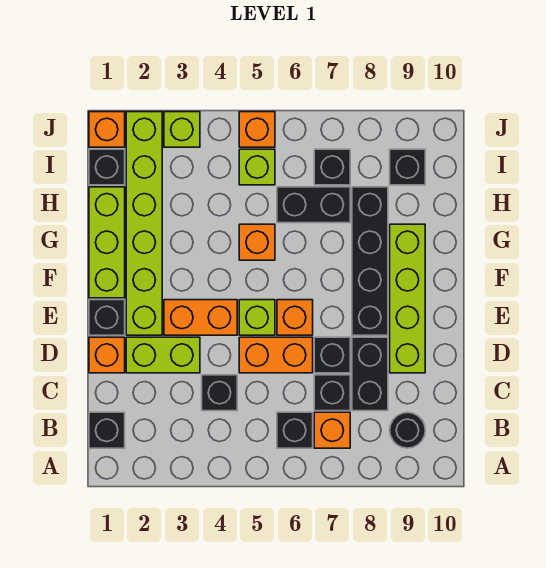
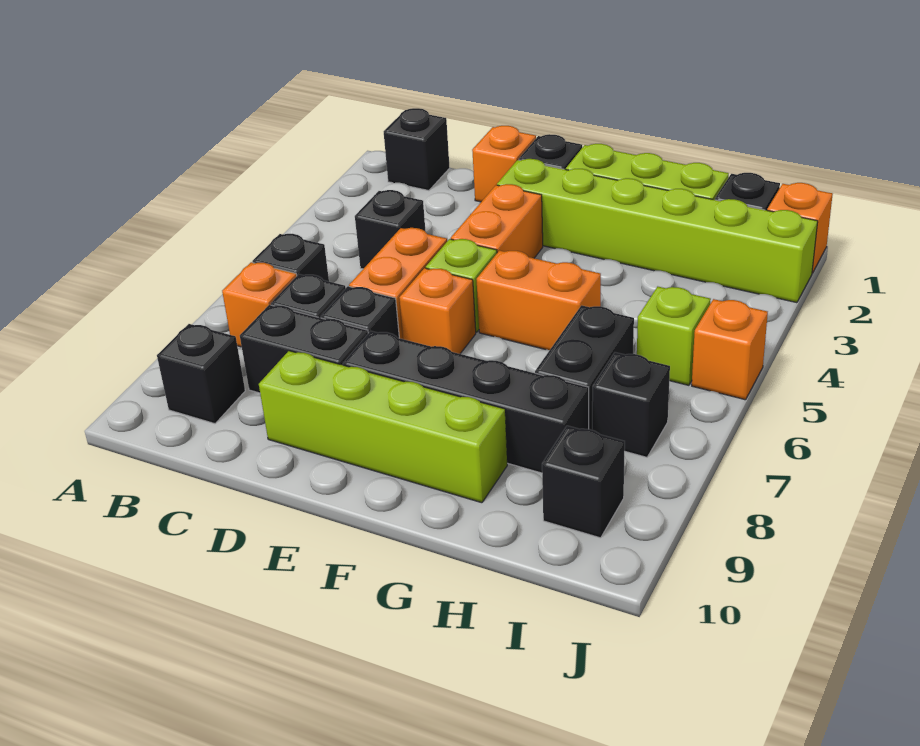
black 1x1 round brick [390,412,425,448] -> black 1x1 brick [157,324,245,424]
lime 1x2 brick [126,337,200,373] -> none
orange 1x1 brick [239,224,275,260] -> orange 1x2 brick [476,250,601,350]
lime 1x1 brick [164,112,200,147] -> none

